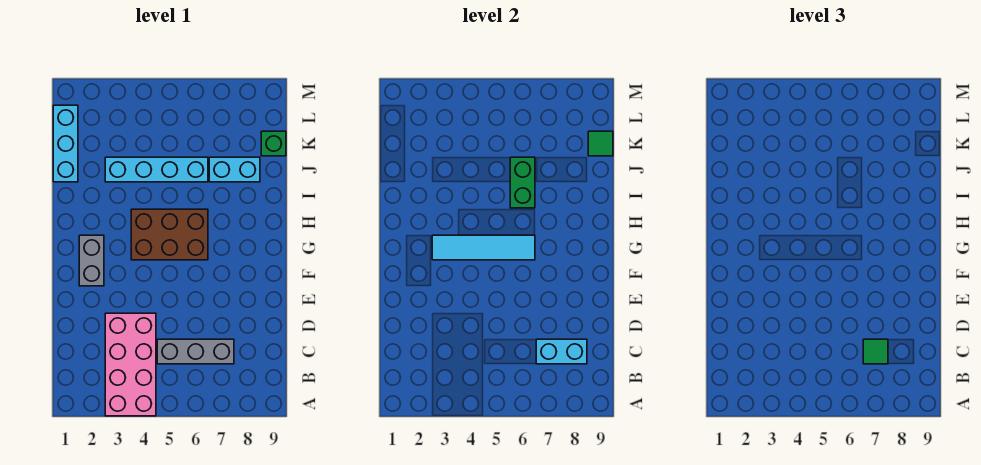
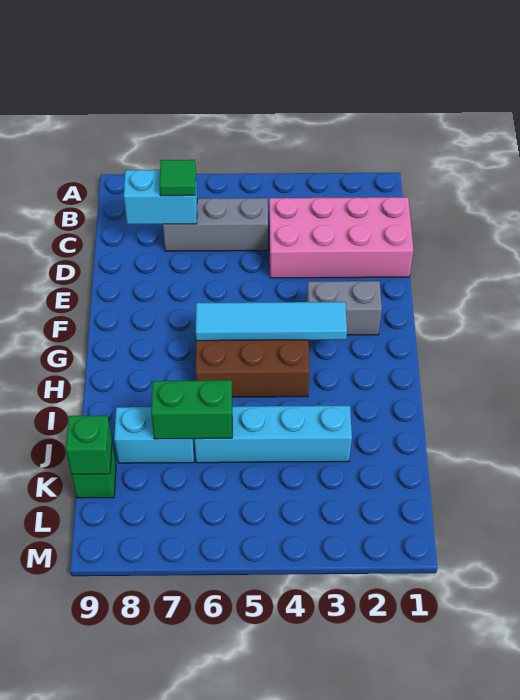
pink 2x4 brick [105,313,156,416] -> pink 2x4 brick turned to [269,197,413,278]
grey 1x2 brick [79,235,104,286] -> grey 1x2 brick turned to [307,281,382,335]
green 1x2 brick [510,157,535,208] -> green 1x2 brick turned to [151,380,232,439]
cyan 1x3 brick [53,105,78,182] -> none
green 1x1 tile [588,131,613,156] -> green 1x1 brick [66,416,112,474]

